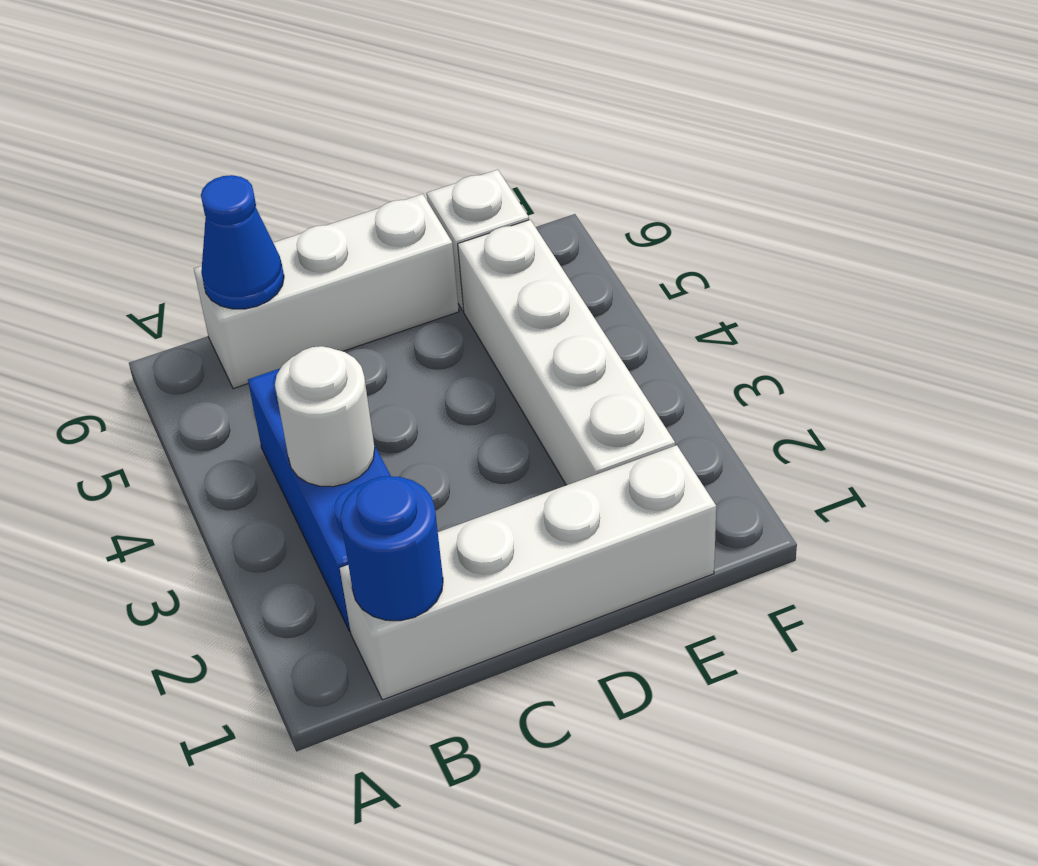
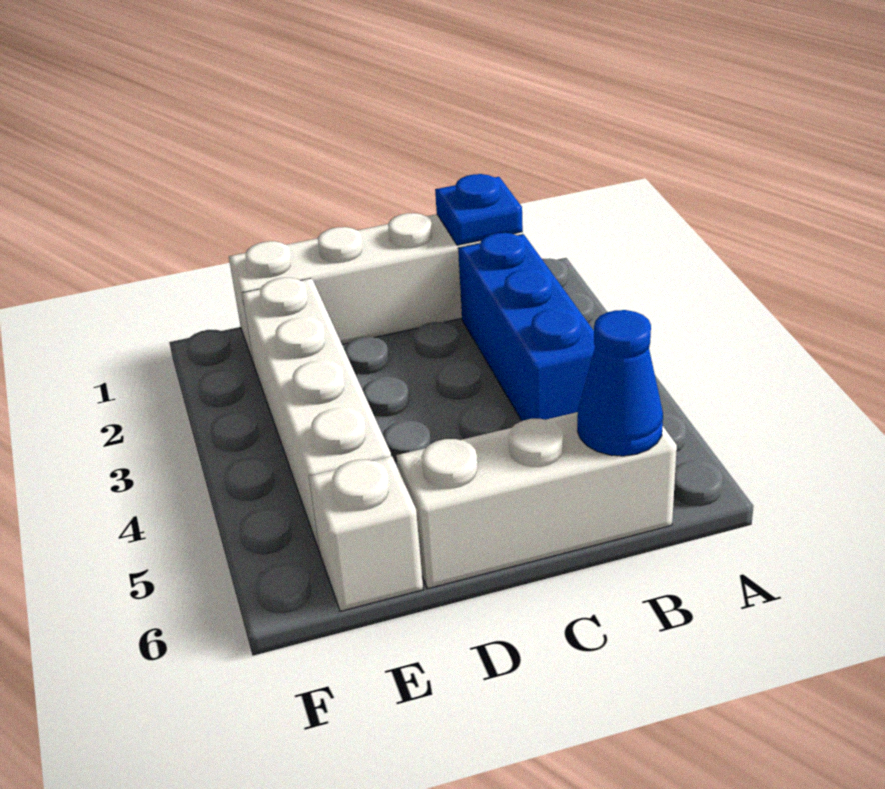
blue 1x1 round brick [341,476,443,621] -> blue 1x1 plate [435,174,523,245]
white 1x1 round brick [275,346,375,487] -> none

